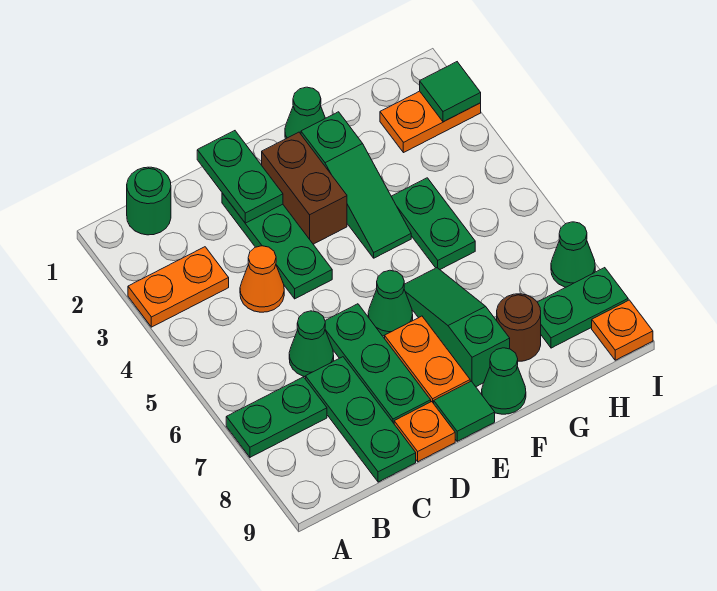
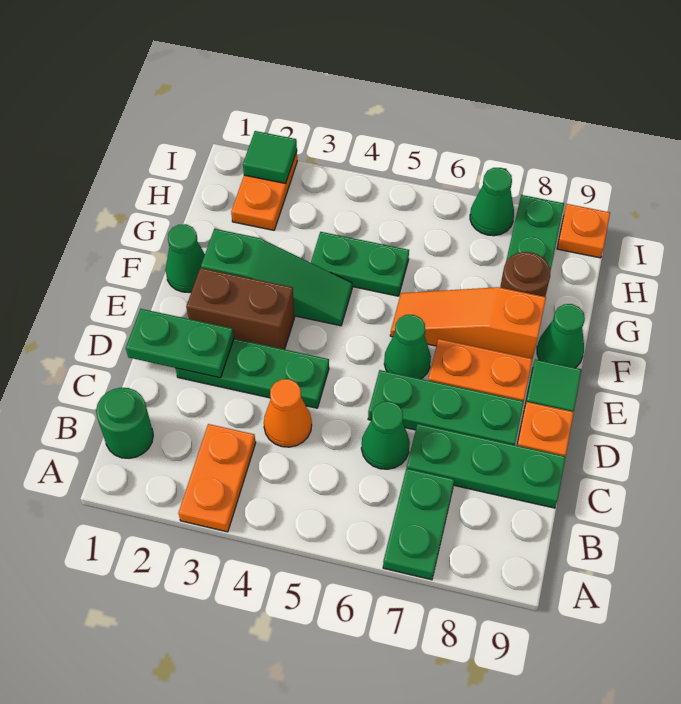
green 1x3 slope [404,268,510,387] -> orange 1x3 slope [390,287,546,359]

